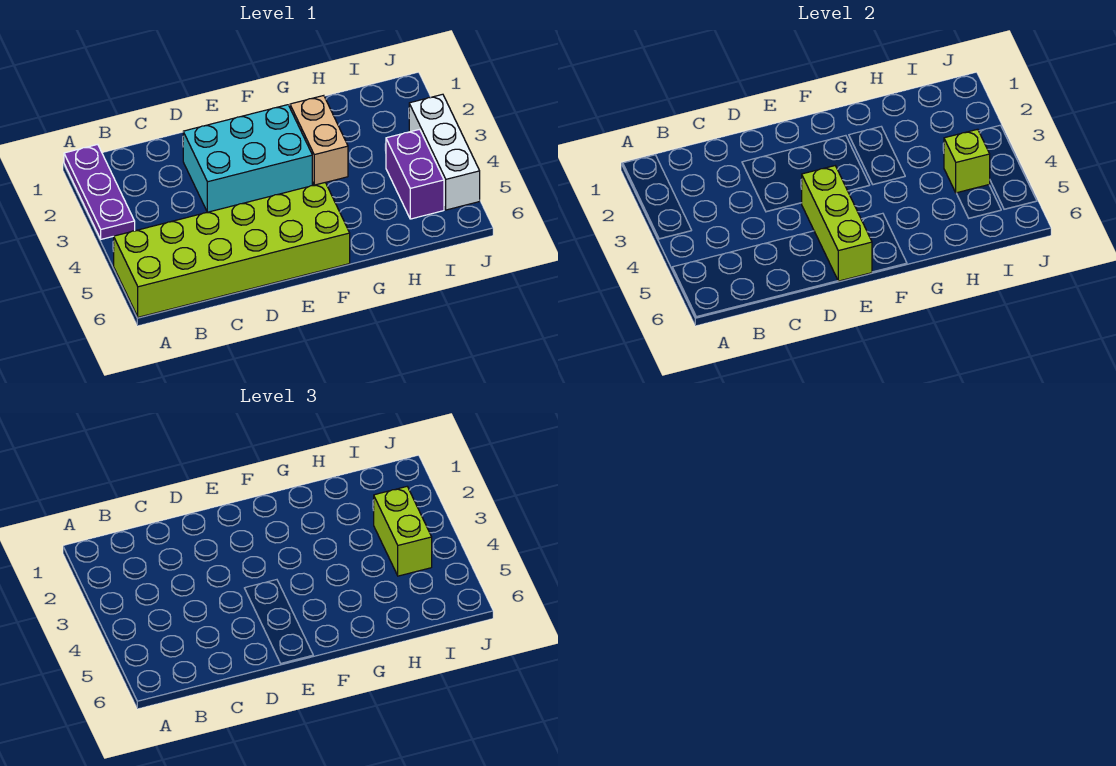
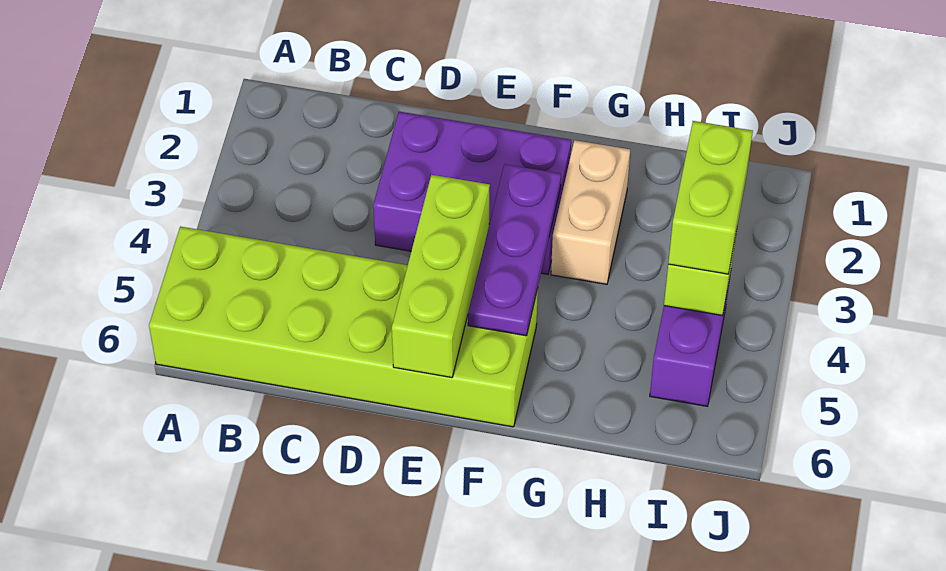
purple 1x3 plate [64,144,135,239] -> purple 1x3 plate moved to [468,164,561,336]
cyan 2x3 brick [183,105,312,212] -> purple 2x3 brick [373,112,571,274]
white 1x3 brick [409,94,480,210] -> none

